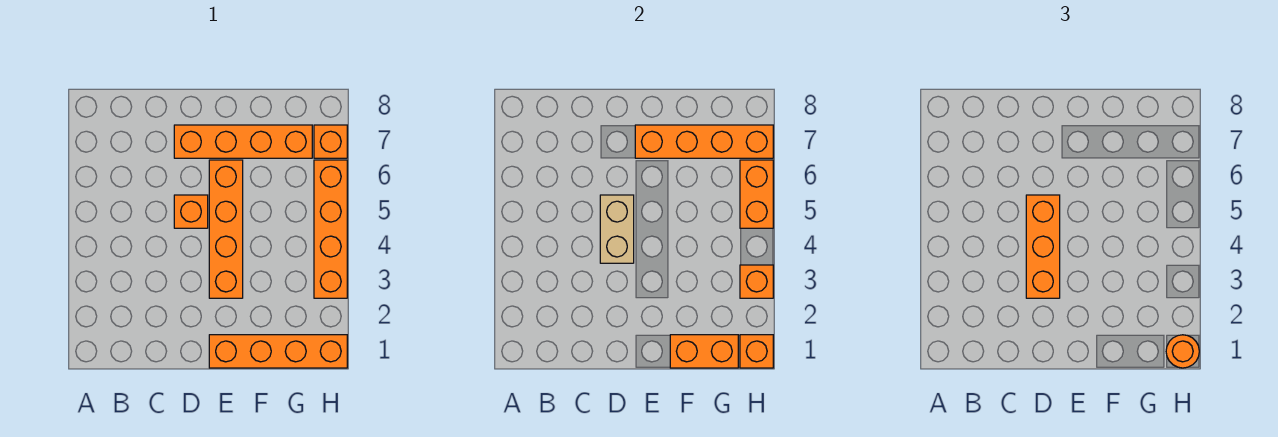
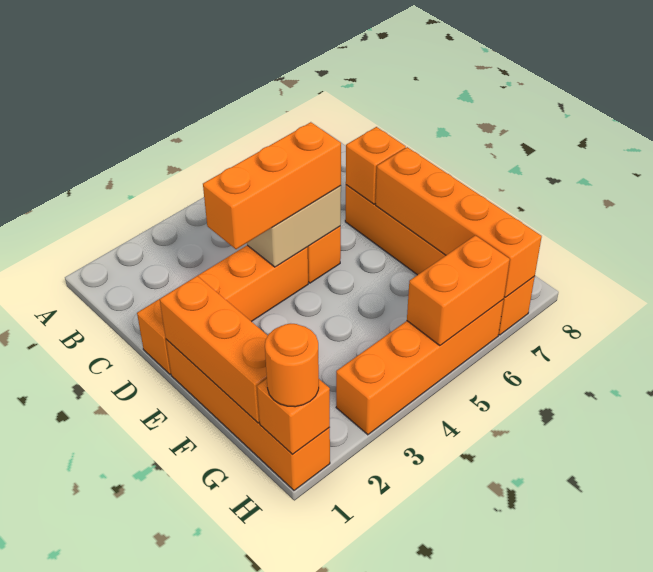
orange 1x4 brick [209,160,243,298] -> orange 1x4 brick moved to [137,245,308,374]
orange 1x2 brick [670,335,738,368] -> orange 1x3 brick [160,276,268,423]
orange 1x1 brick [740,265,773,298] -> orange 1x1 brick moved to [346,127,406,204]

